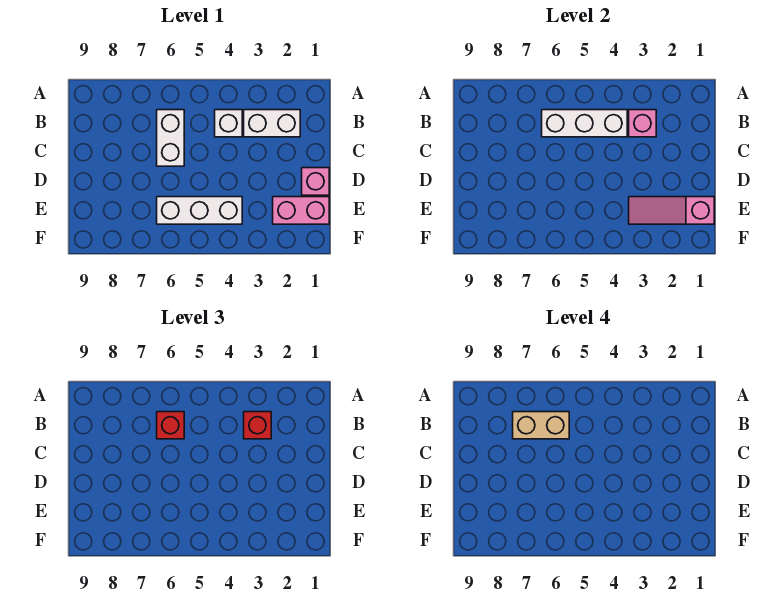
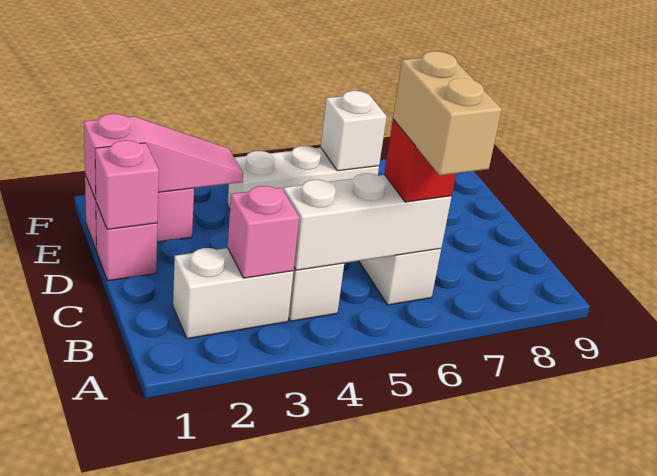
red 1x1 brick [244,412,271,439] -> none
tan 1x2 brick [513,412,569,439] -> tan 1x2 brick turned to [393,51,502,175]
none -> pink 1x1 brick [95,140,159,229]
none -> white 1x1 brick [321,91,387,171]

